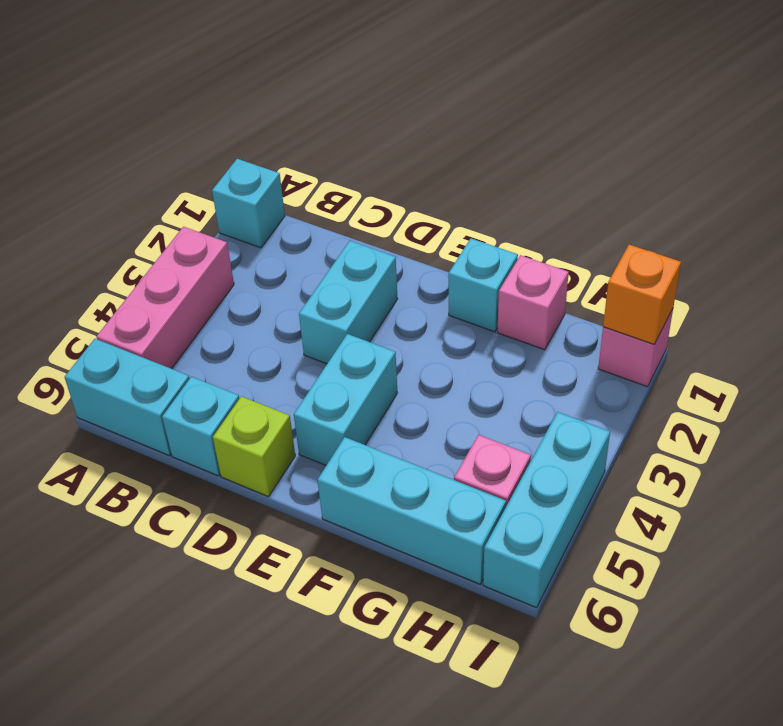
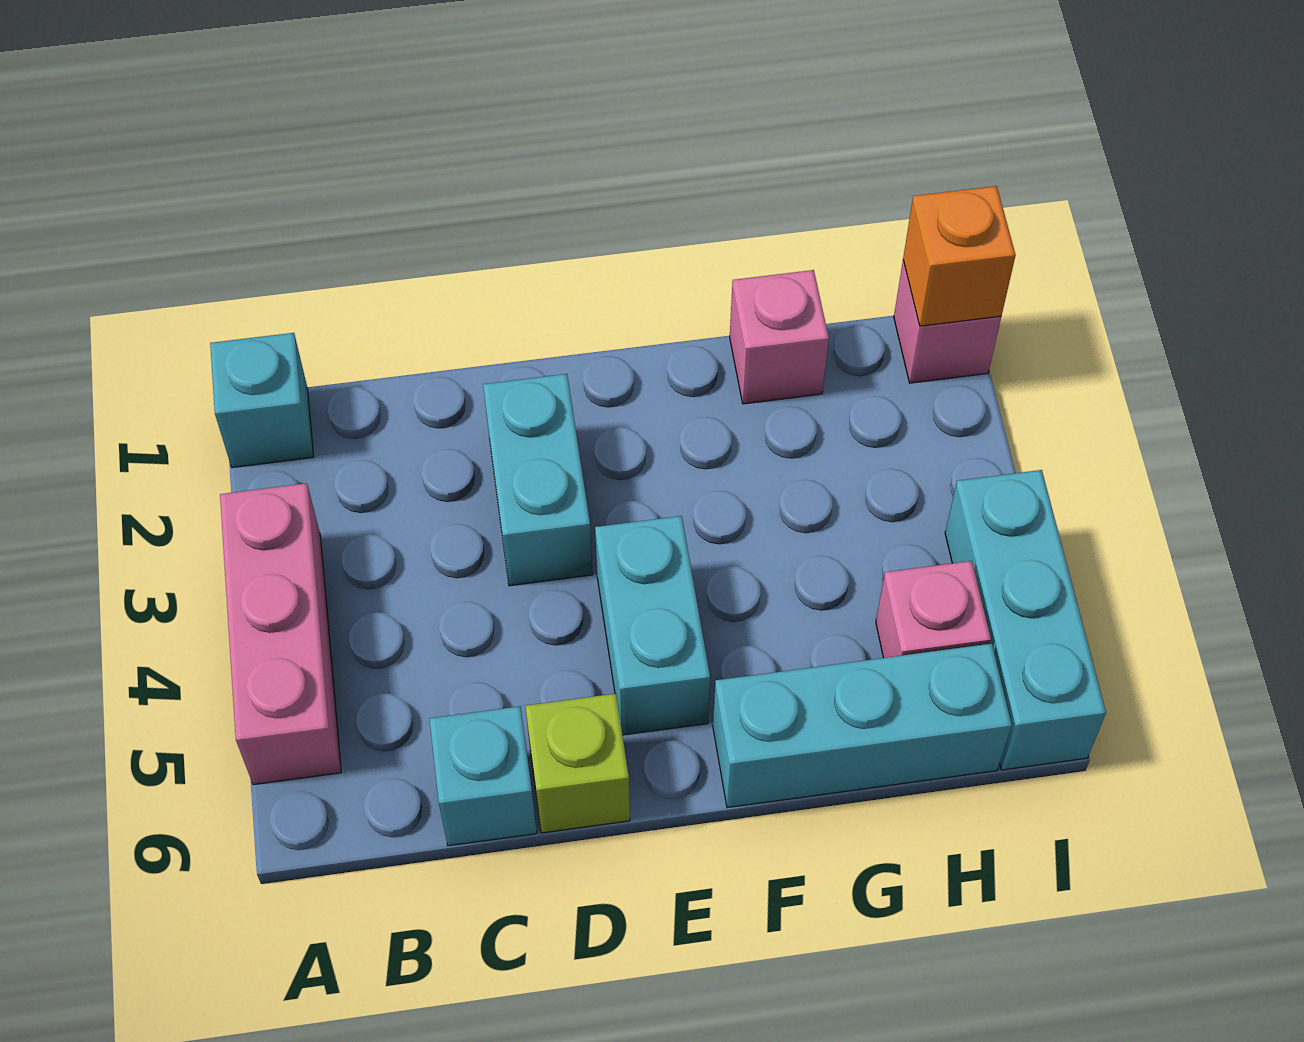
cyan 1x2 brick [65,339,190,456] -> none
cyan 1x1 brick [448,238,518,332] -> none

